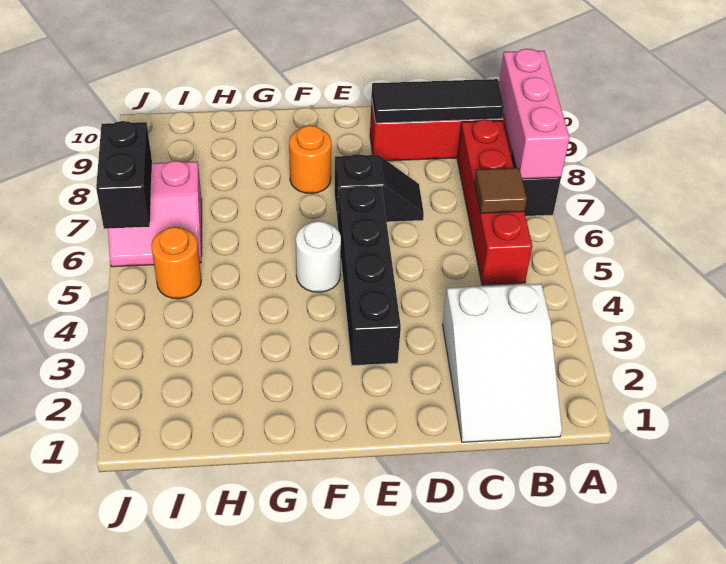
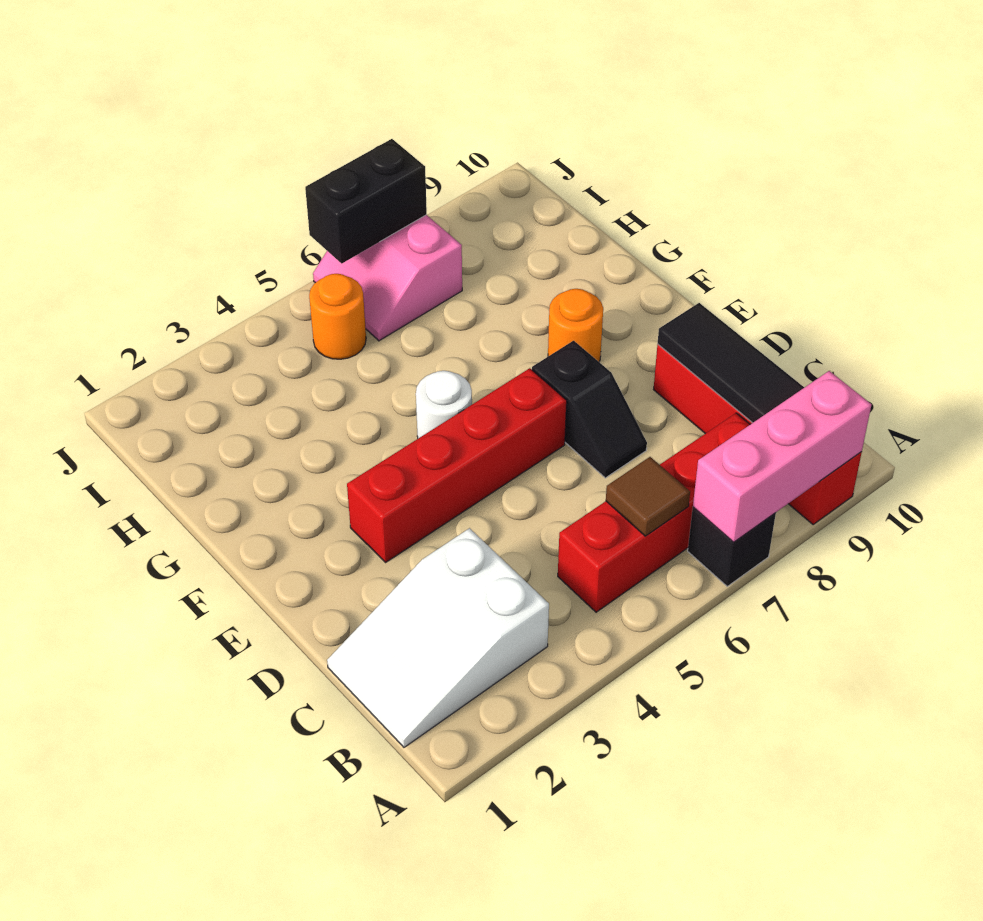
black 1x4 brick [338,186,401,366] -> red 1x4 brick [347,368,567,562]

